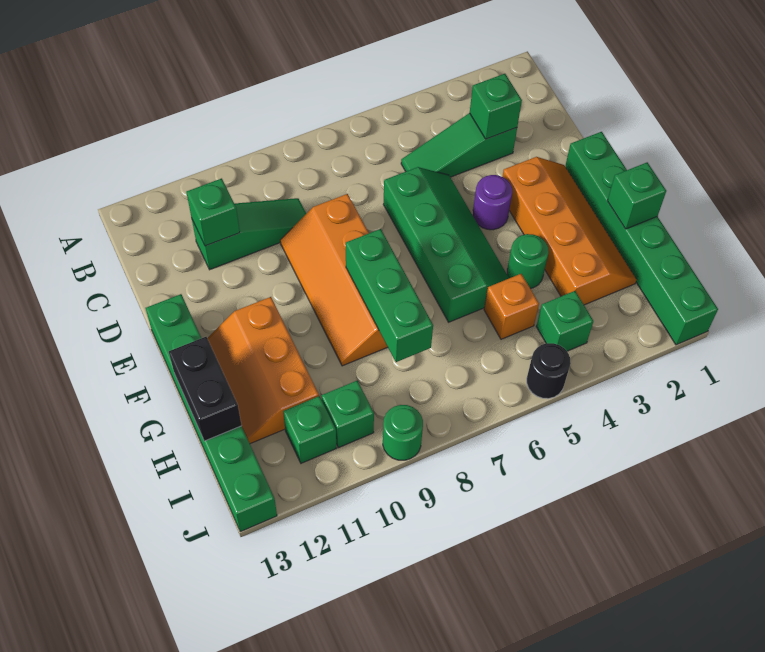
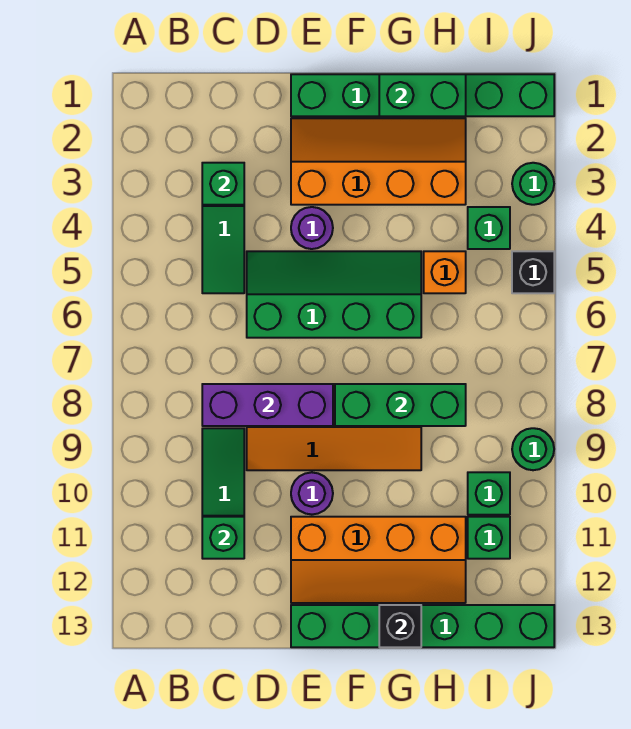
none -> purple 1x3 brick [202,384,333,426]
none -> purple 1x1 round brick [291,472,333,514]
orange 2x3 slope [207,297,319,444] -> orange 2x4 slope [291,517,466,603]
green 1x1 brick [608,162,666,229] -> green 1x2 brick [379,74,466,116]
green 1x1 round brick [507,234,549,289] -> green 1x1 round brick moved to [512,163,554,205]
black 1x2 brick [169,337,242,441] -> black 1x1 brick [379,605,421,647]
black 1x1 round brick [527,343,571,399] -> black 1x1 brick [512,251,554,293]

